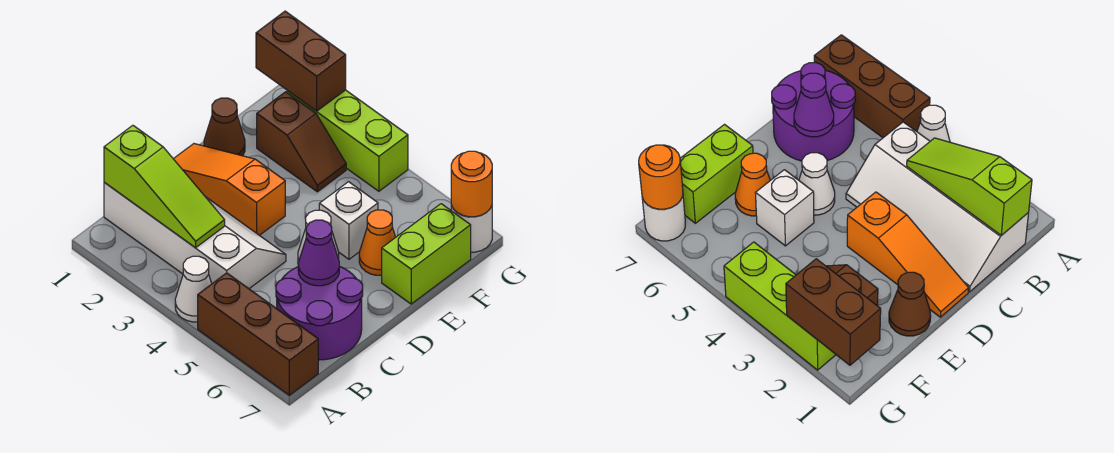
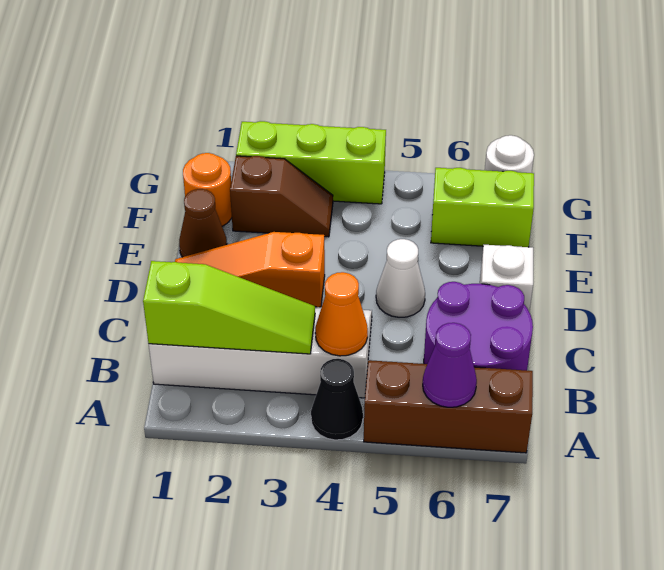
white 1x1 cone [175,256,212,322] -> black 1x1 cone [311,359,363,440]
purple 1x1 cone [298,220,339,286] -> purple 1x1 cone moved to [423,323,477,407]
white 1x1 brick [319,182,378,259] -> white 1x1 brick moved to [480,245,533,312]
orange 1x1 cone [359,210,396,275] -> orange 1x1 cone moved to [315,272,368,356]
lime 1x2 brick [382,204,471,304] -> lime 1x2 brick turned to [431,168,534,247]
brown 1x2 brick [256,11,346,111] -> none
orange 1x1 round brick [451,151,492,217] -> orange 1x1 round brick moved to [183,153,232,226]

